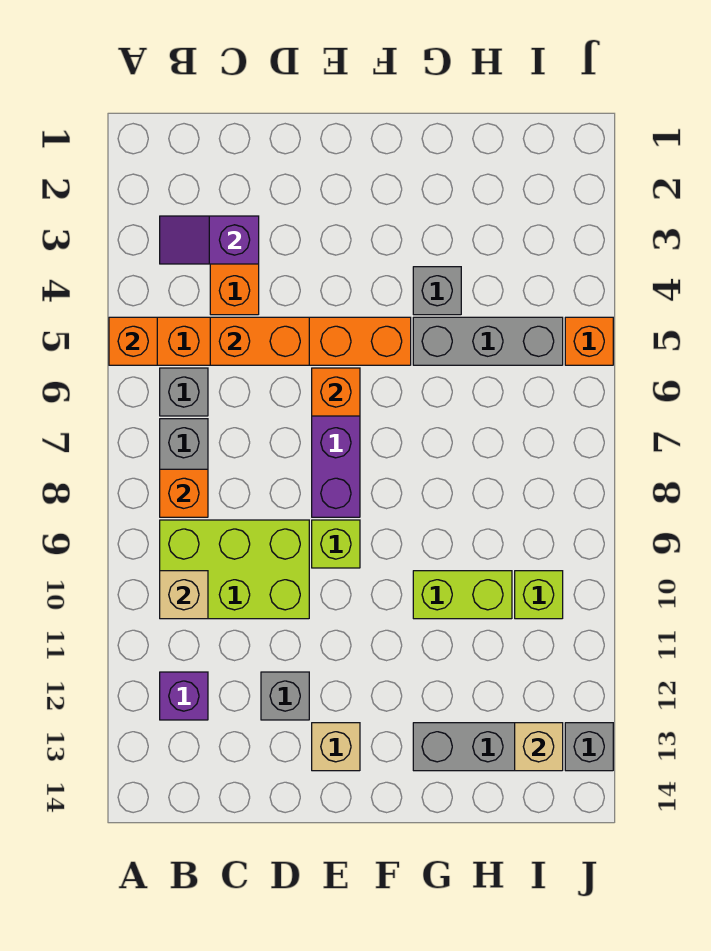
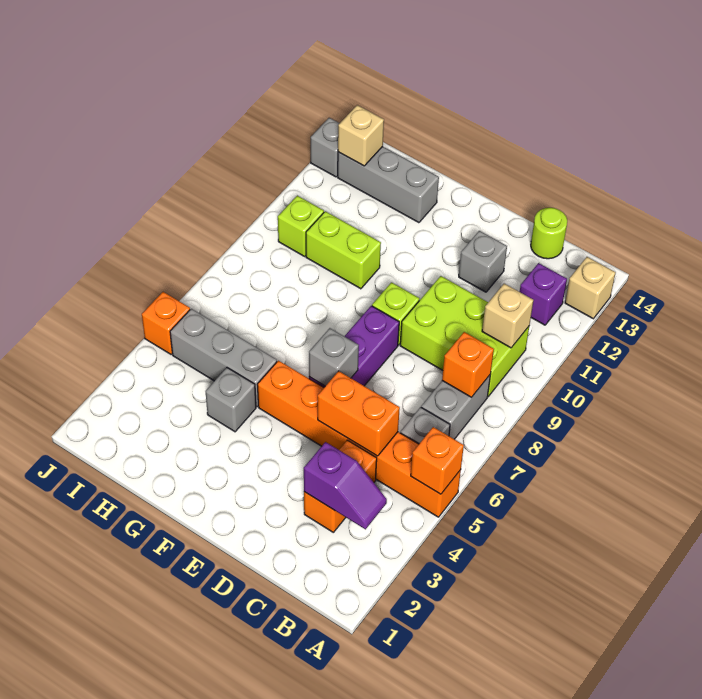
none -> lime 1x1 round brick [531,208,567,259]
orange 1x1 brick [312,368,360,416] -> grey 1x1 brick [309,328,359,386]
tan 1x1 brick [312,723,360,771] -> tan 1x1 brick moved to [565,257,616,319]

